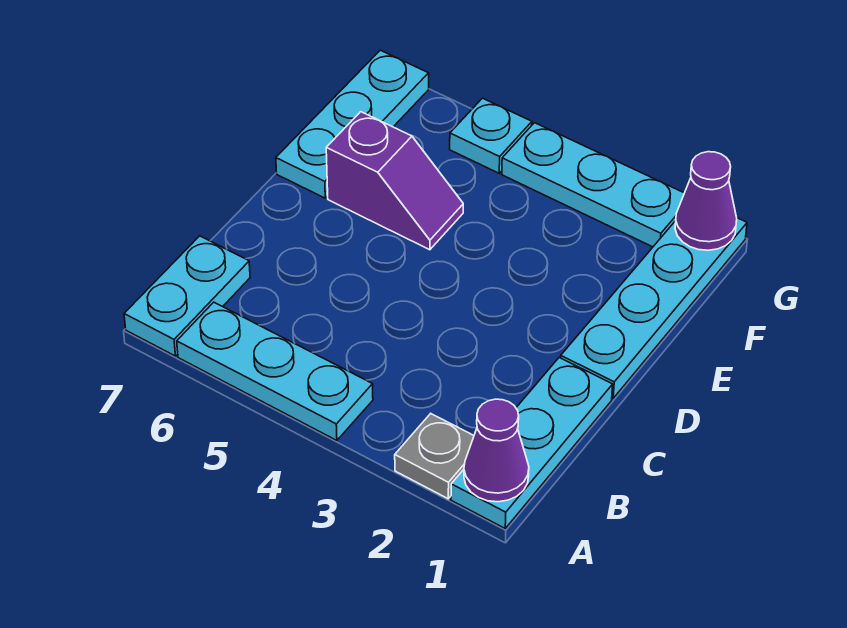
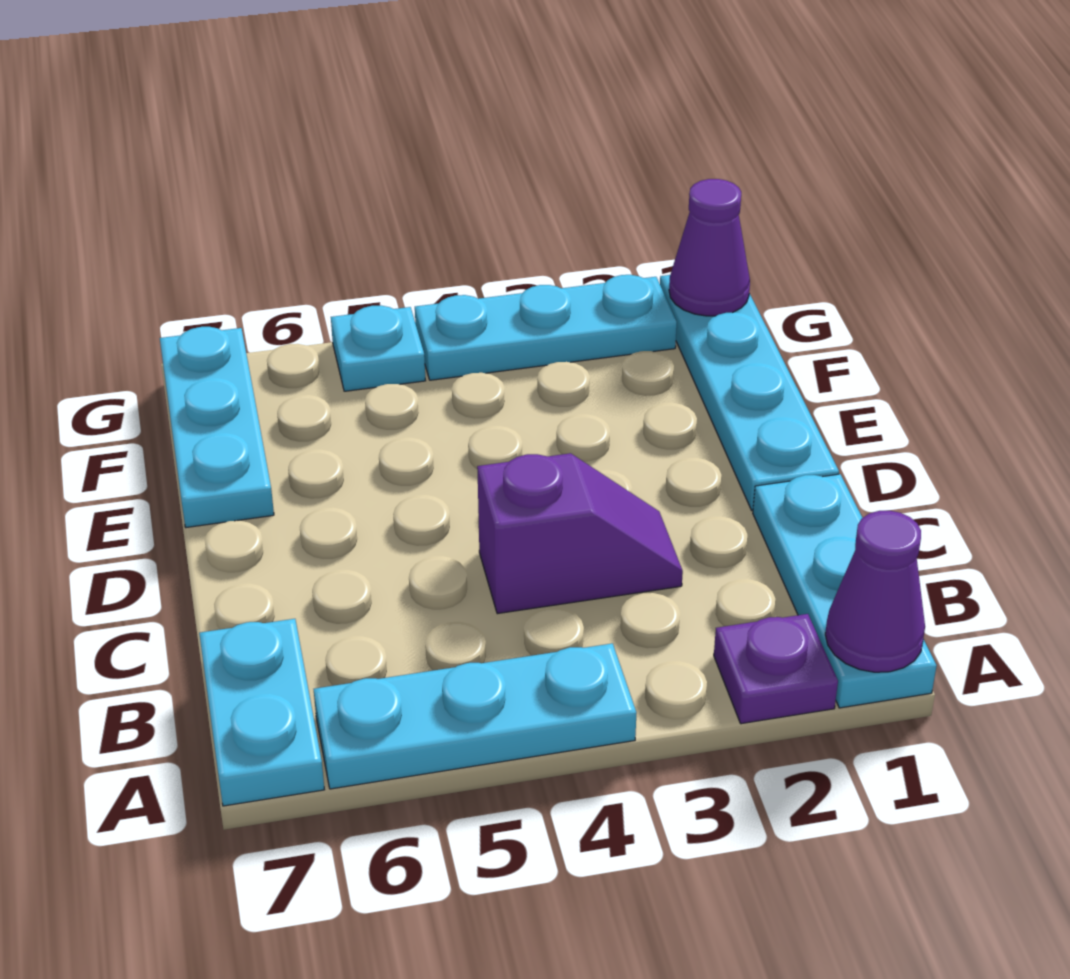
grey 1x1 plate [395,414,474,499] -> purple 1x1 plate [714,614,838,724]
purple 1x2 slope [326,112,463,250] -> purple 1x2 slope moved to [477,453,683,614]

